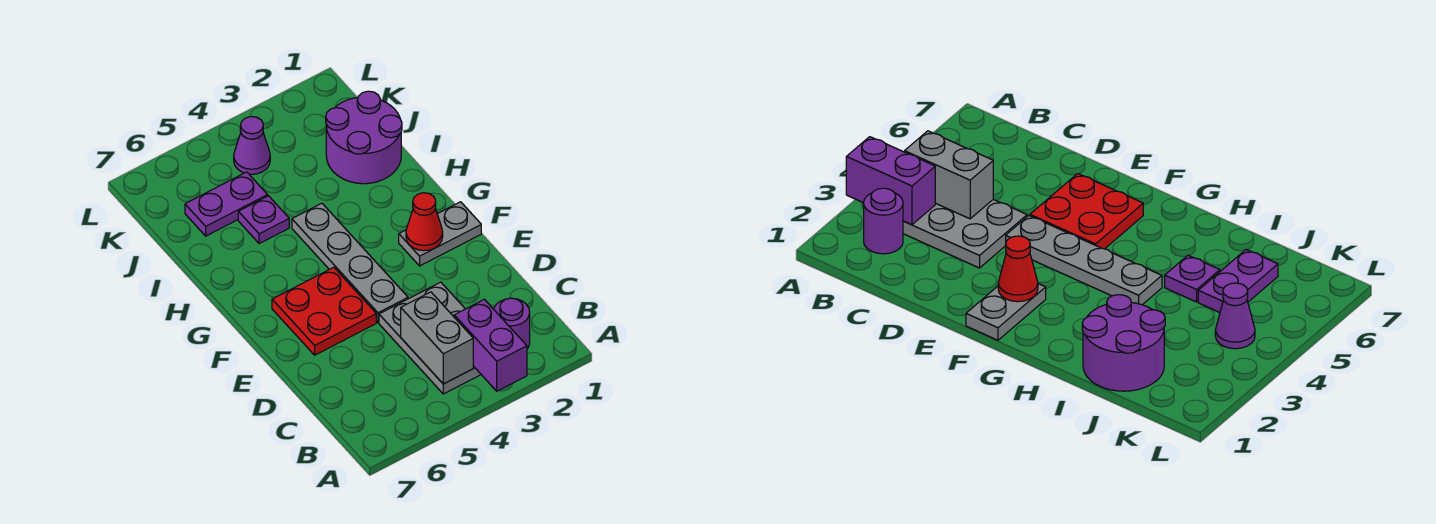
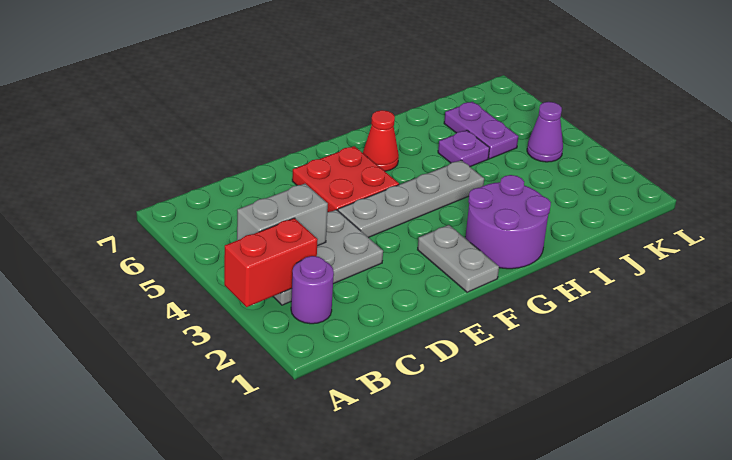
purple 1x2 brick [454,299,527,391] -> red 1x2 brick [224,218,318,307]
red 1x1 cone [406,193,443,251] -> red 1x1 cone moved to [363,110,399,171]
purple 2x2 round brick [326,91,402,184] -> purple 2x2 round brick moved to [465,175,551,269]

